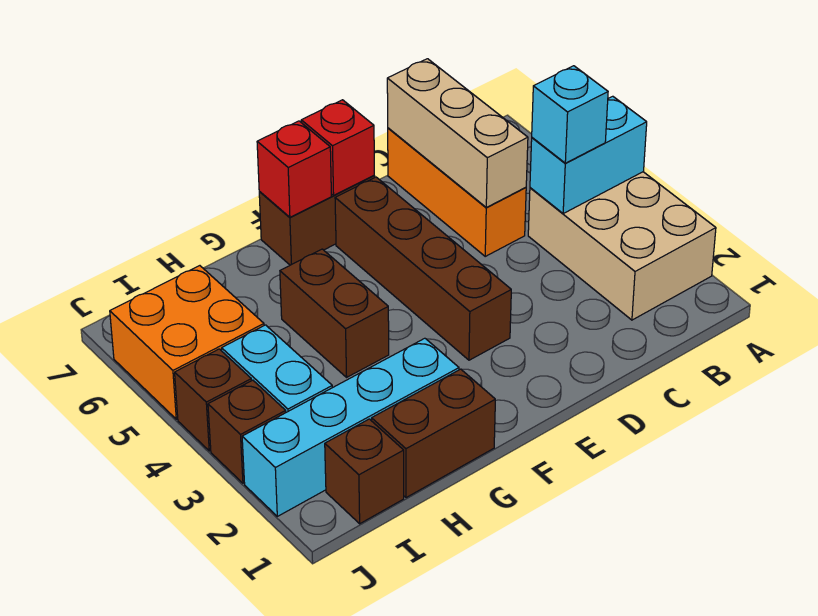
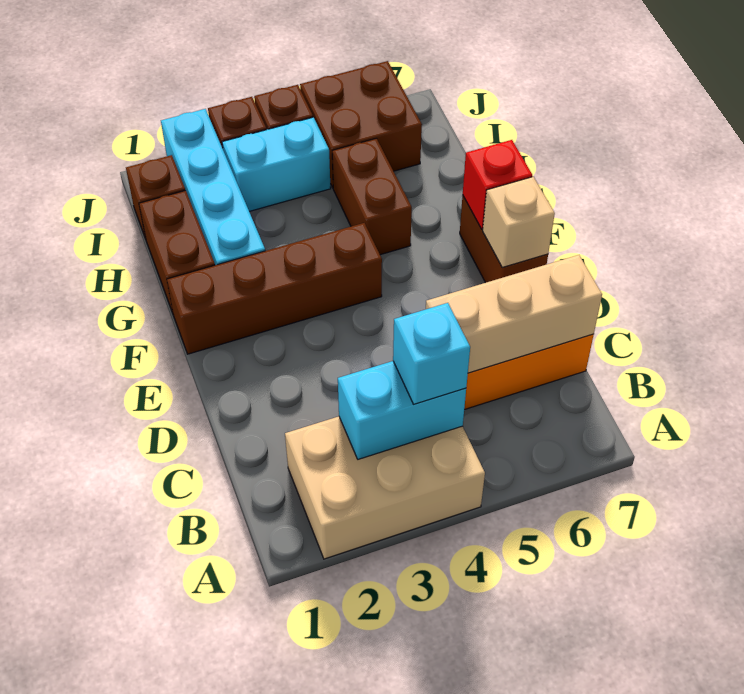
cyan 1x2 brick [530,96,647,213] -> cyan 1x2 brick turned to [338,361,466,459]
brown 1x4 brick [335,177,511,360] -> brown 1x4 brick moved to [167,223,382,354]
red 1x1 brick [301,100,374,195] -> tan 1x1 brick [483,177,555,267]
brown 1x2 brick [280,249,389,377] -> brown 1x2 brick turned to [332,138,412,255]
orange 2x2 brick [110,266,264,419] -> brown 2x2 brick [300,61,422,187]

